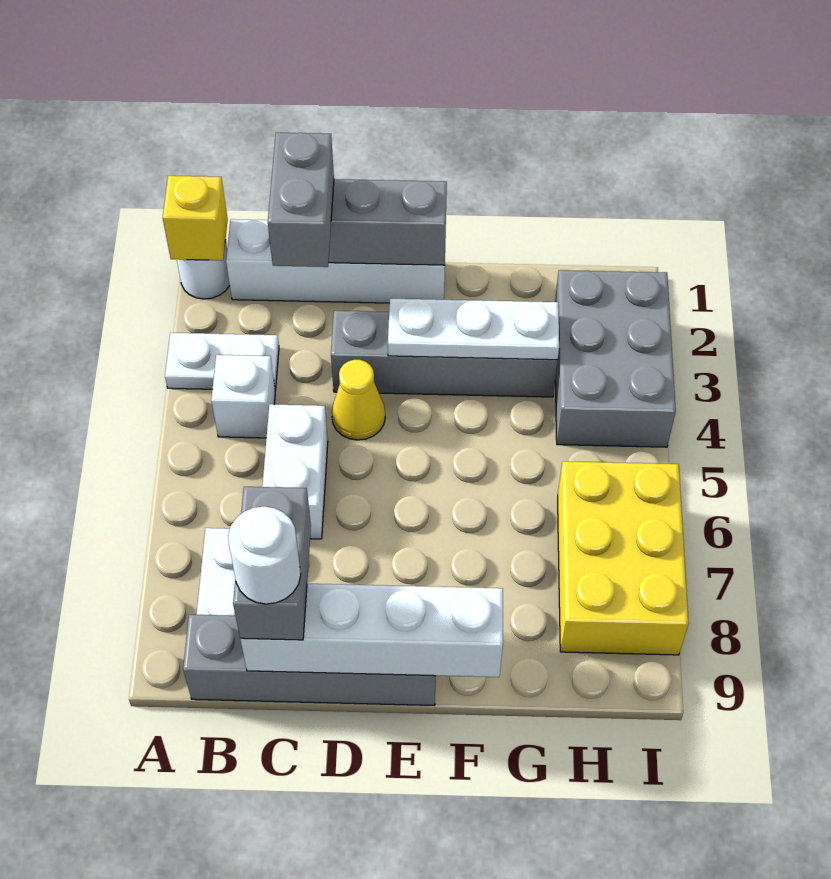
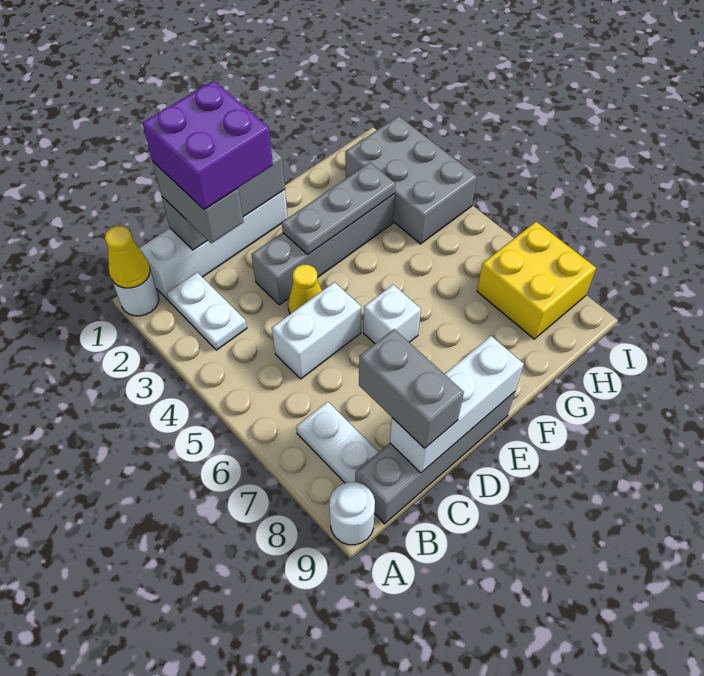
yellow 1x1 brick [163,176,228,260] -> yellow 1x1 cone [105,226,150,288]
white 1x2 plate [165,333,279,391] -> white 1x2 plate turned to [167,272,247,350]
white 1x1 brick [211,355,275,438] -> white 1x1 brick moved to [364,284,421,344]
none -> purple 2x2 brick [142,81,273,210]
white 1x2 brick [262,404,328,539] -> white 1x2 brick turned to [272,282,361,379]
white 1x4 brick [240,584,503,677] -> white 1x3 brick [390,336,524,473]
white 1x1 round brick [228,506,301,604] -> white 1x1 round brick moved to [329,482,375,545]
white 1x3 plate [388,299,559,360] -> grey 1x3 plate [282,163,395,254]
yellow 2x3 brick [558,461,689,655] -> yellow 2x2 brick [477,222,596,339]

